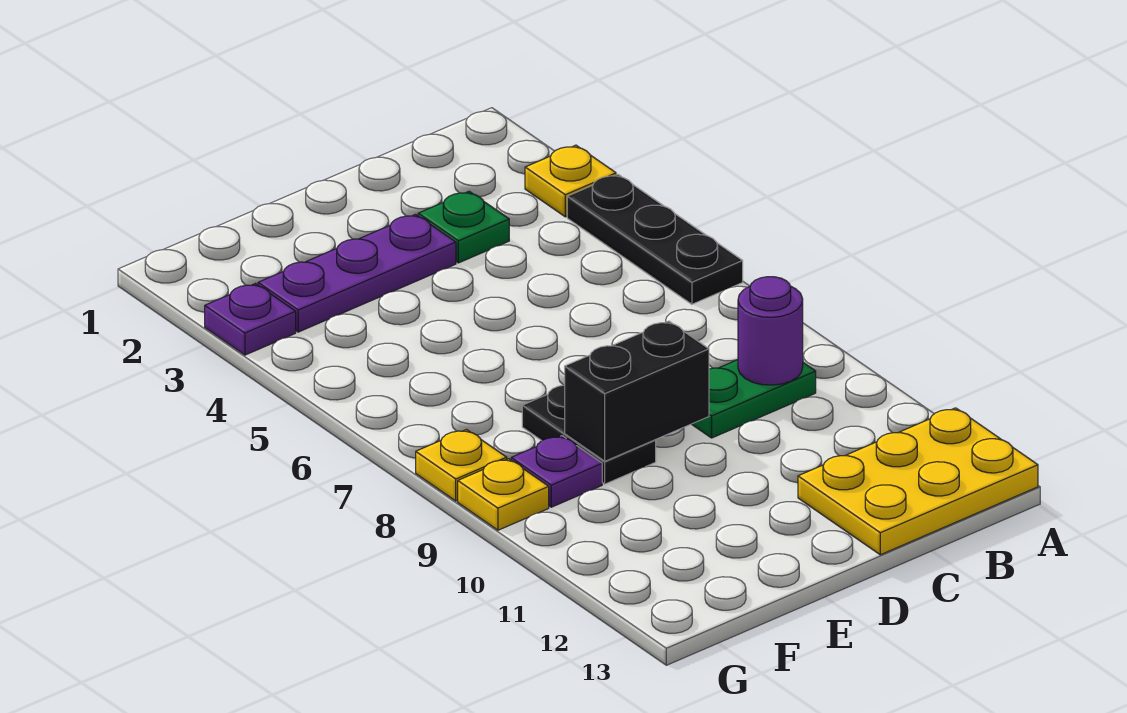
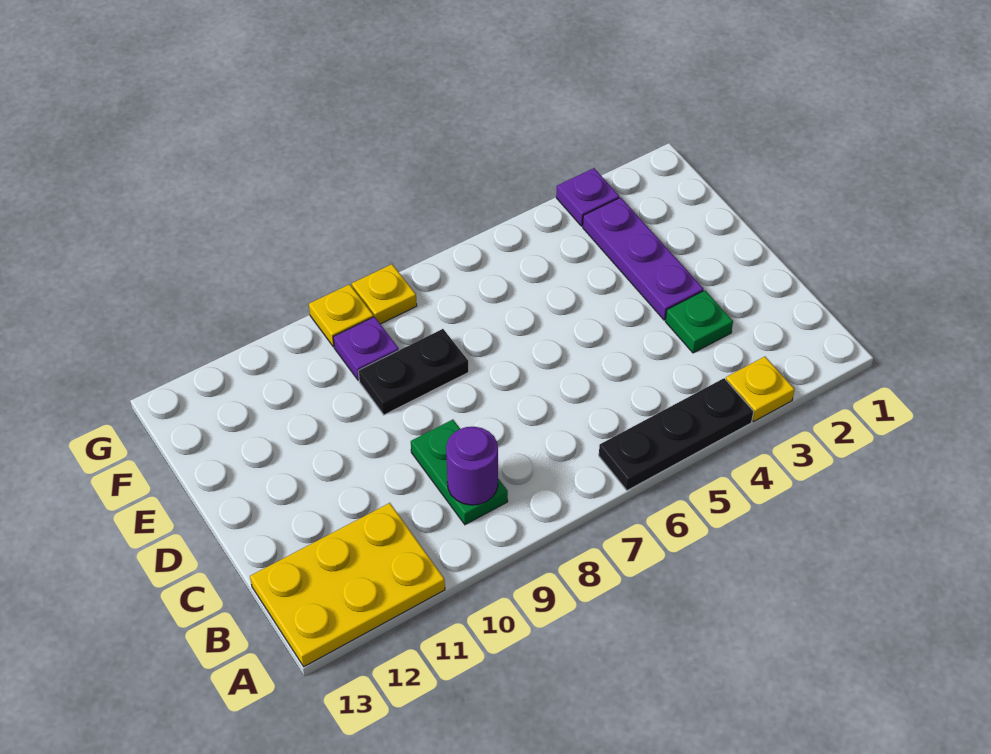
yellow 2x3 plate [798,408,1038,555] -> yellow 2x3 plate turned to [250,503,445,667]
black 1x2 brick [565,321,709,461] -> none

